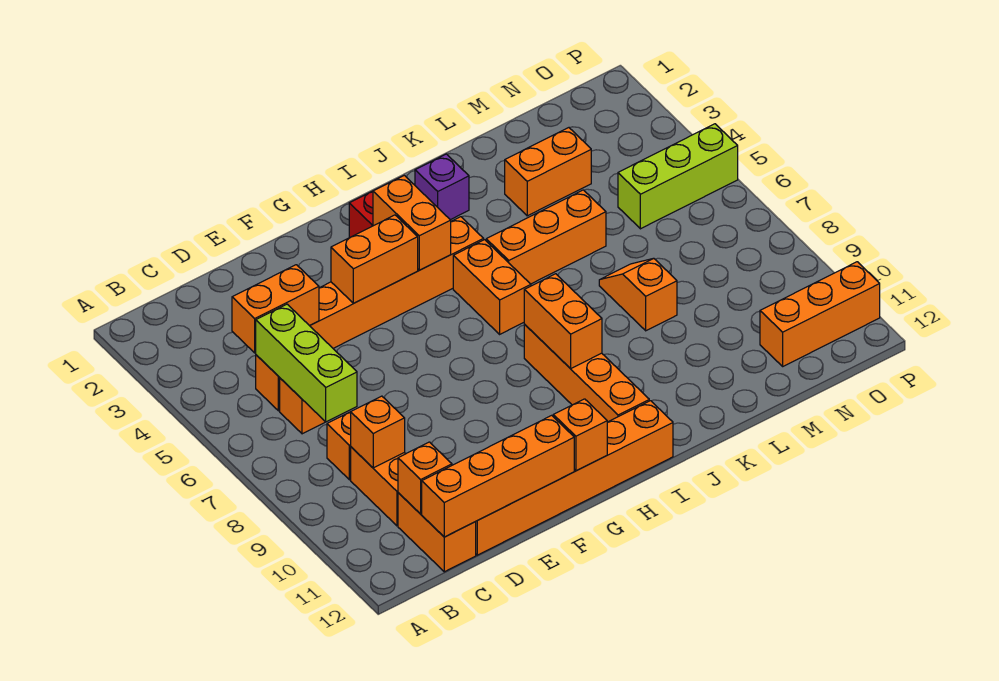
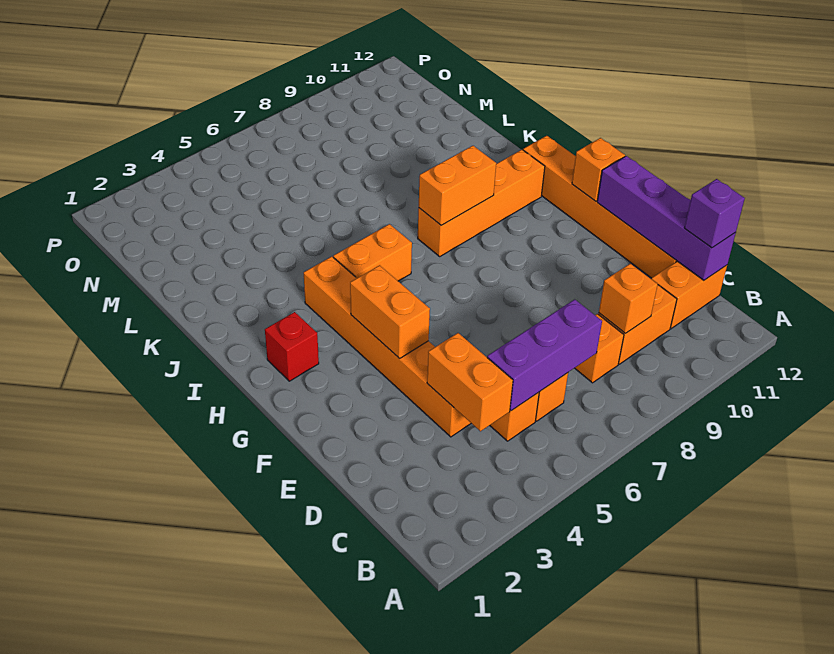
lime 1x3 brick [256,304,357,422] -> purple 1x3 brick [487,299,602,411]
orange 1x1 brick [398,442,452,514] -> none
orange 1x4 brick [422,415,574,537] -> purple 1x4 brick [597,156,736,280]
orange 1x2 brick [373,175,451,270] -> none
purple 1x1 brick [415,154,469,220] -> purple 1x1 brick moved to [685,179,745,248]
orange 1x3 brick [486,190,606,284] -> none
orange 1x2 brick [505,128,591,216] -> none
orange 1x2 slope [599,258,677,331] -> none
lime 1x3 brick [618,124,738,229] -> none
orange 1x3 brick [760,262,880,366] -> none

